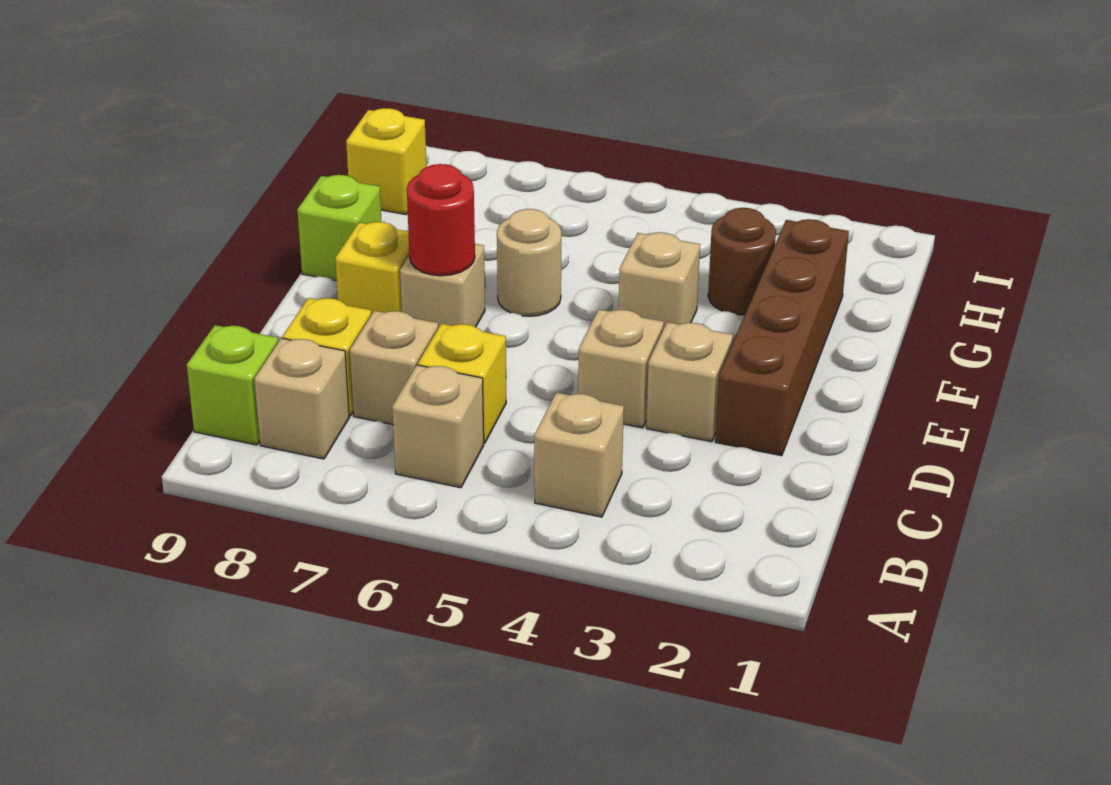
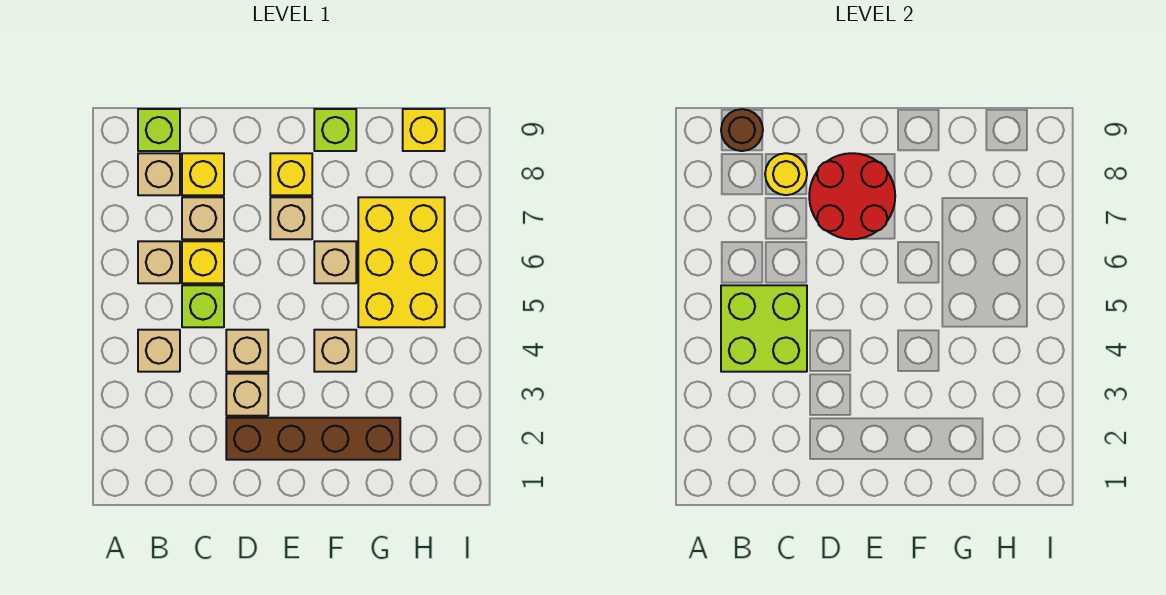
none -> lime 2x2 brick [721,285,807,372]
none -> lime 1x1 brick [182,285,224,327]
none -> yellow 1x1 round brick [765,153,807,195]
red 1x1 round brick [407,164,475,276] -> red 2x2 round brick [809,153,895,239]
tan 1x1 round brick [497,209,561,316] -> tan 1x1 brick [314,241,356,283]
brown 1x1 round brick [708,208,776,315] -> brown 1x1 round brick moved to [721,109,763,151]
none -> yellow 2x3 brick [358,197,445,327]

